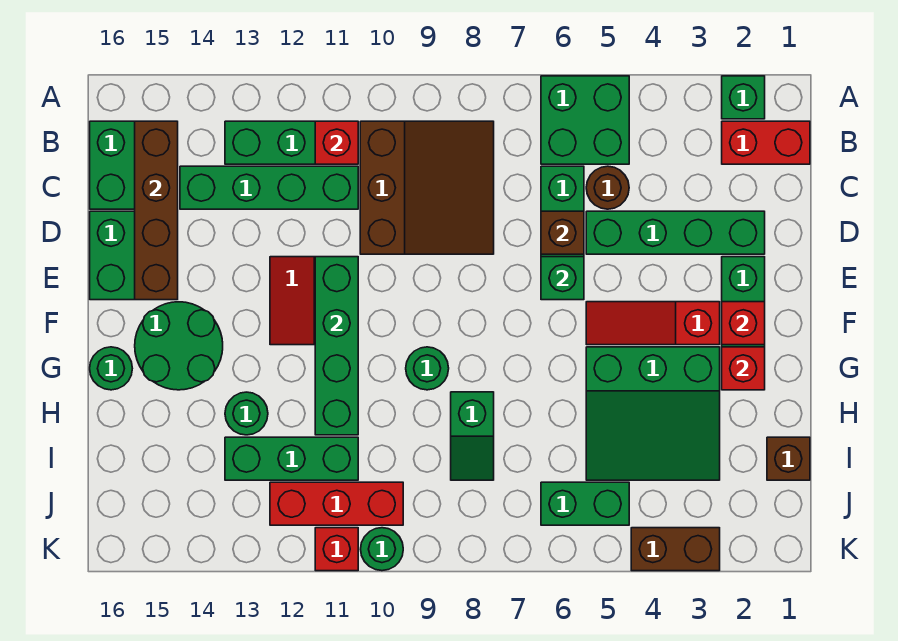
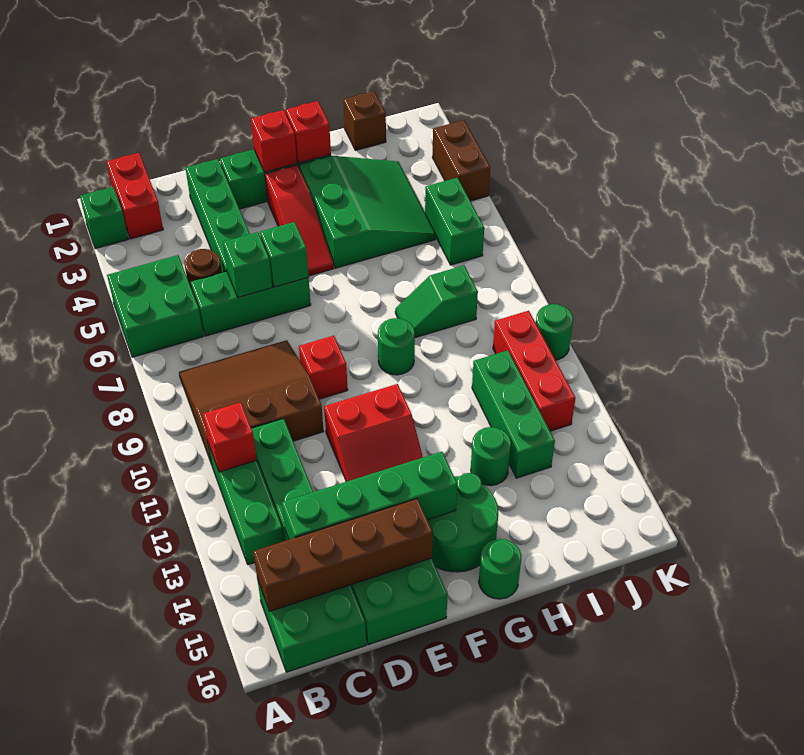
brown 1x1 brick [541,211,584,254] -> green 1x1 brick [223,232,272,297]
green 1x4 brick [315,257,358,435] -> green 1x4 brick moved to [282,452,457,540]
green 1x2 slope [451,392,494,480] -> green 1x2 slope turned to [395,266,478,338]
red 1x1 brick [315,528,358,571] -> red 1x1 brick moved to [299,336,348,399]

